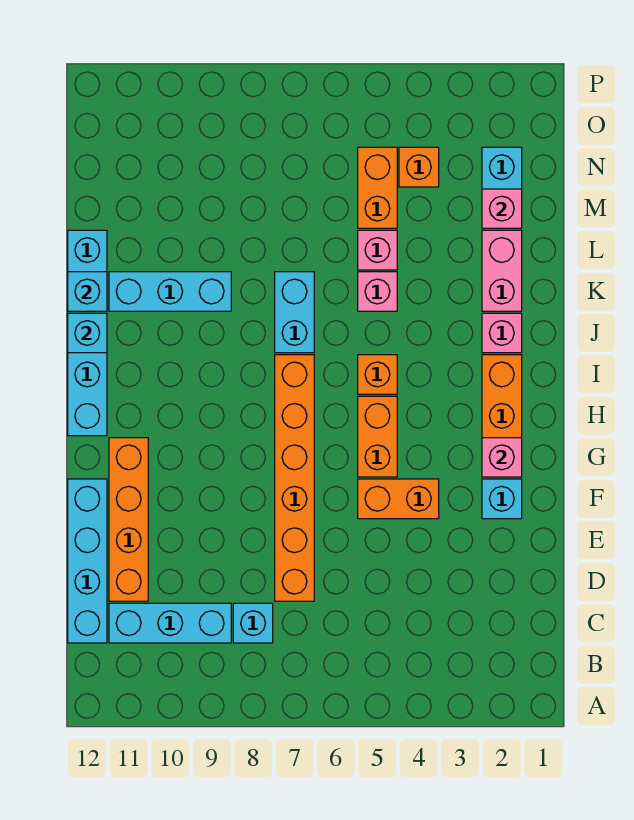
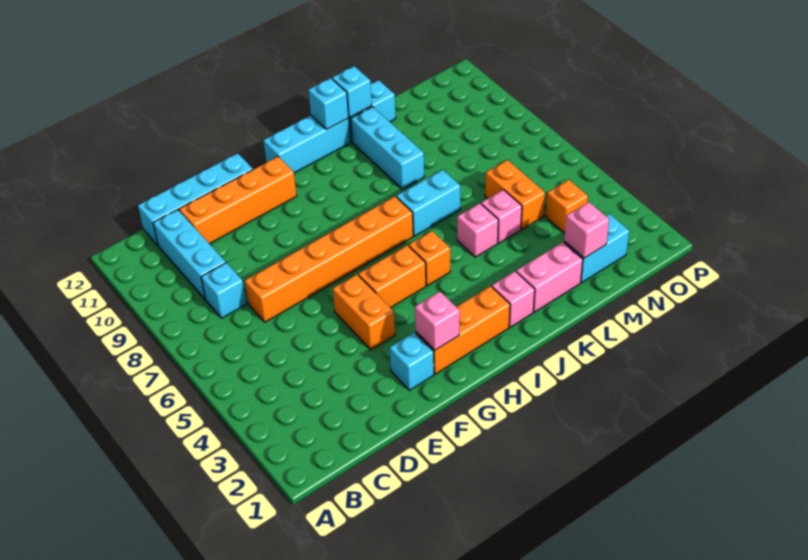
orange 1x2 brick [358,147,397,228] -> orange 1x2 brick turned to [485,160,545,229]

